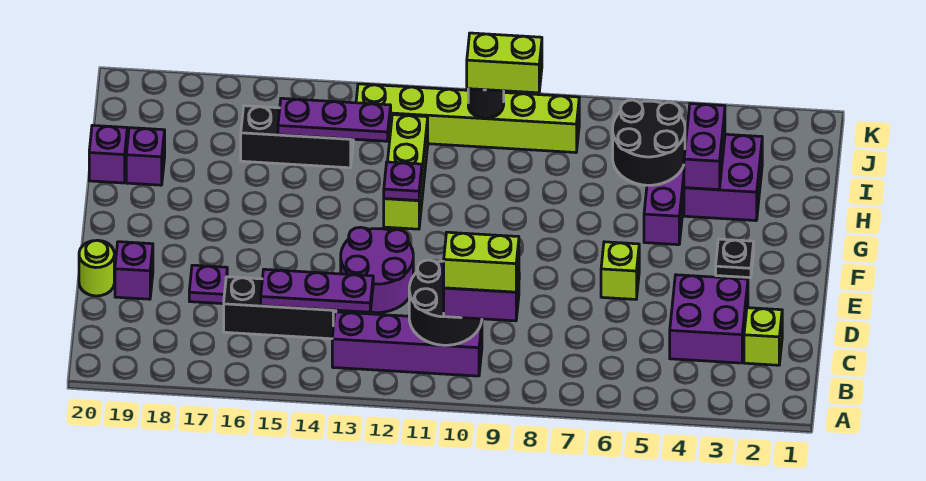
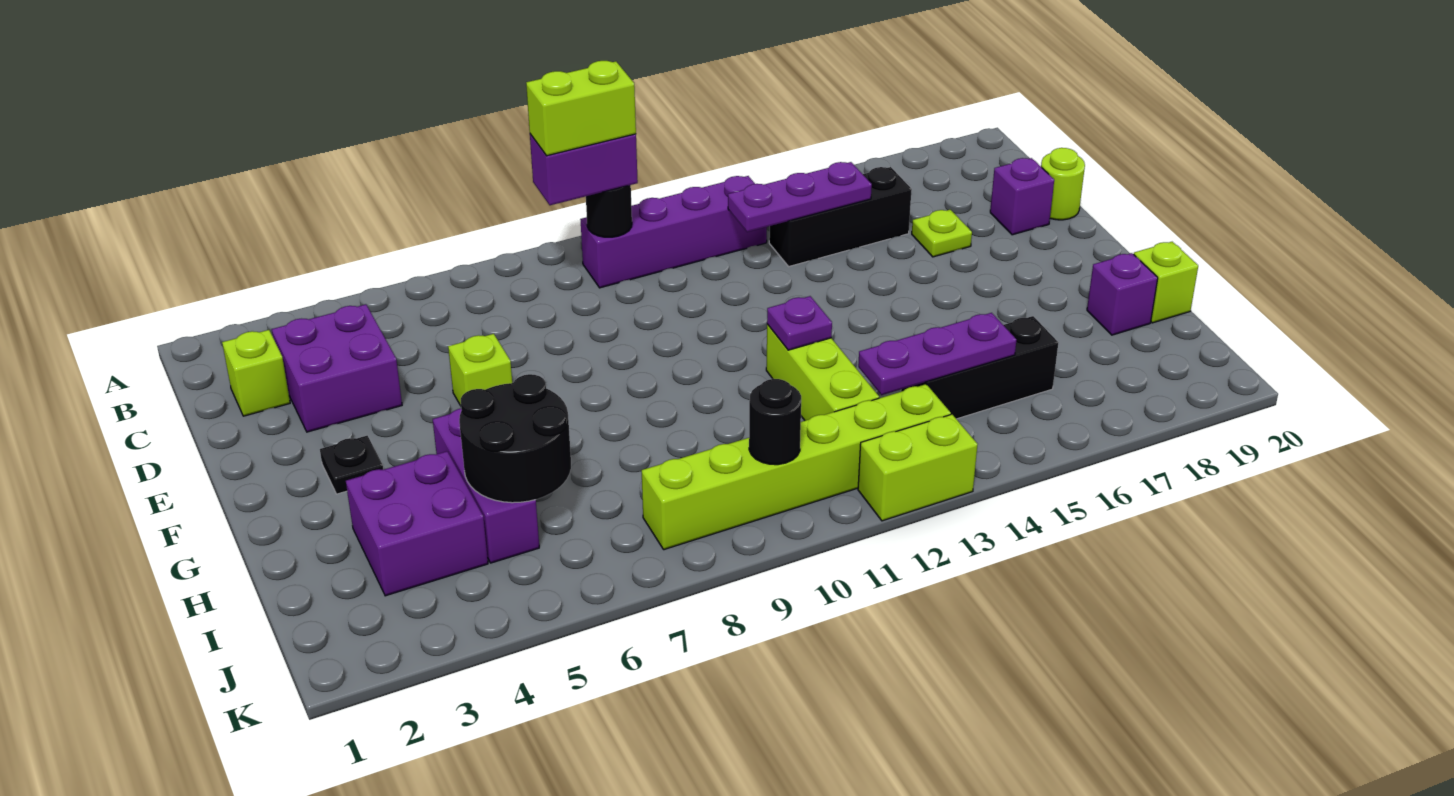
black 2x2 round brick [409,260,482,345] -> black 1x1 round brick [586,185,632,237]
purple 2x2 round brick [341,227,413,313] -> none
purple 1x1 plate [189,265,227,304] -> lime 1x1 plate [912,210,972,257]
purple 1x2 brick [684,104,725,190] -> none
purple 1x1 brick [89,125,127,183] -> lime 1x1 brick [1134,242,1198,323]
lime 1x2 brick [467,33,542,93] -> lime 1x2 brick moved to [858,414,978,521]

